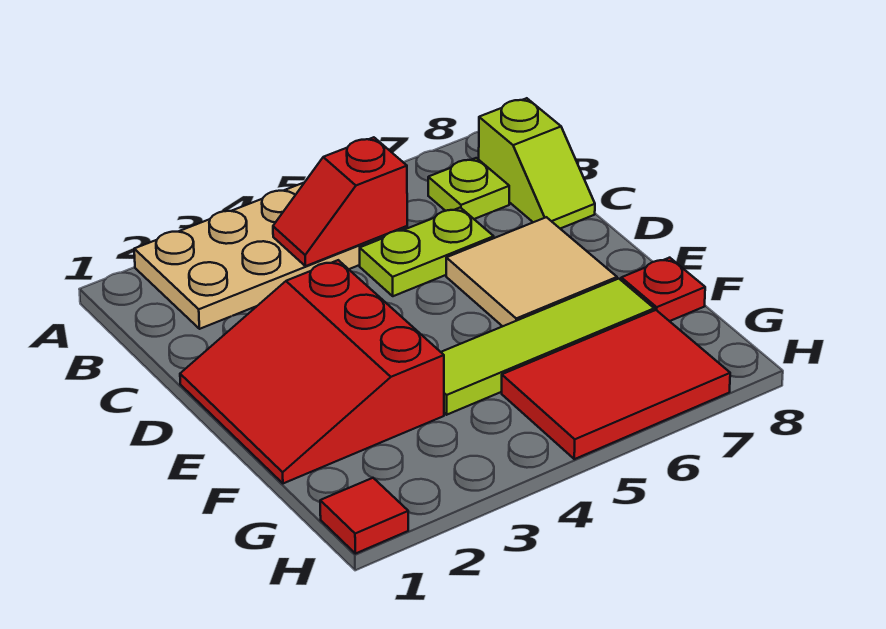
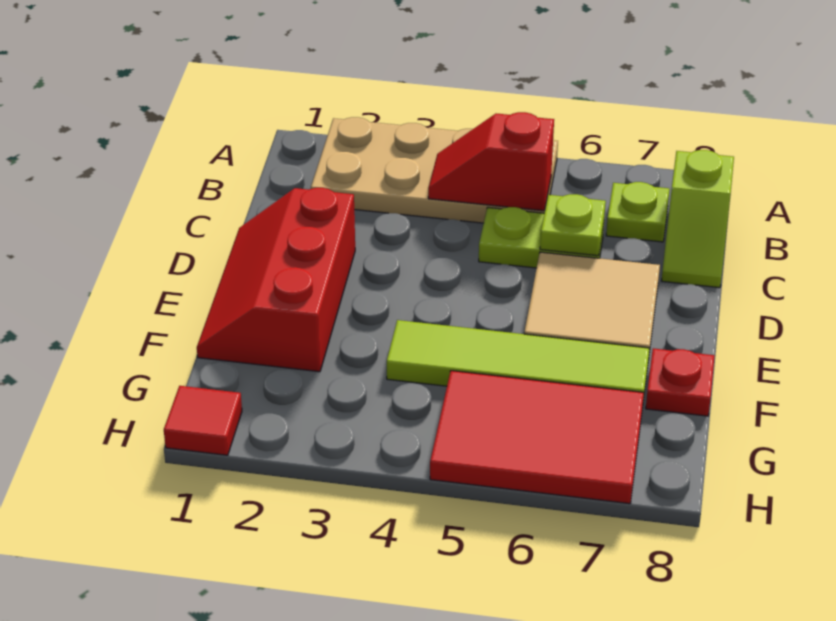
none -> lime 1x1 plate [540,194,606,256]
red 3x3 slope [180,260,444,483] -> red 2x3 slope [197,188,355,372]

